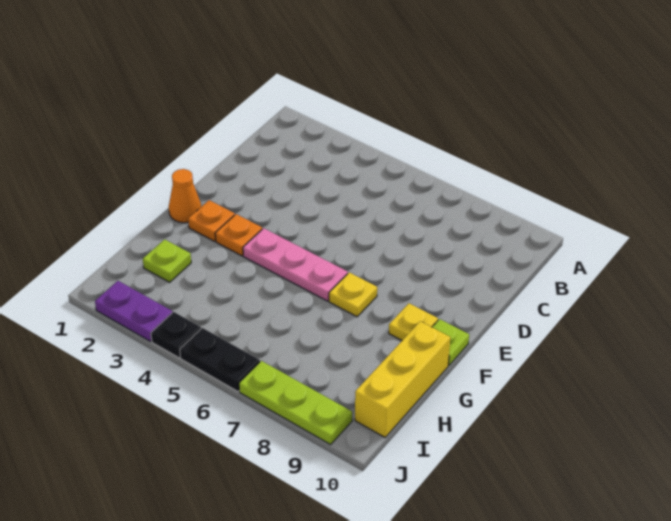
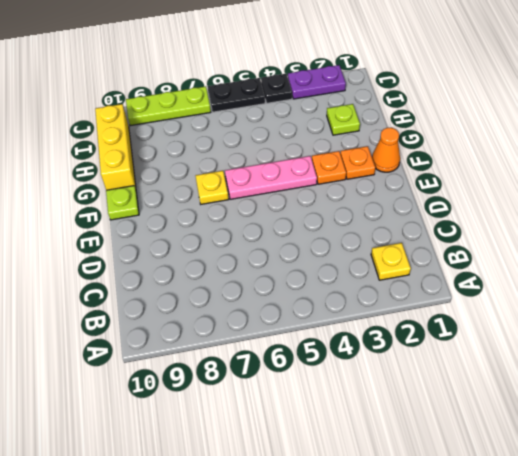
yellow 1x1 plate [389,303,438,340] -> yellow 1x1 plate moved to [371,243,411,280]

